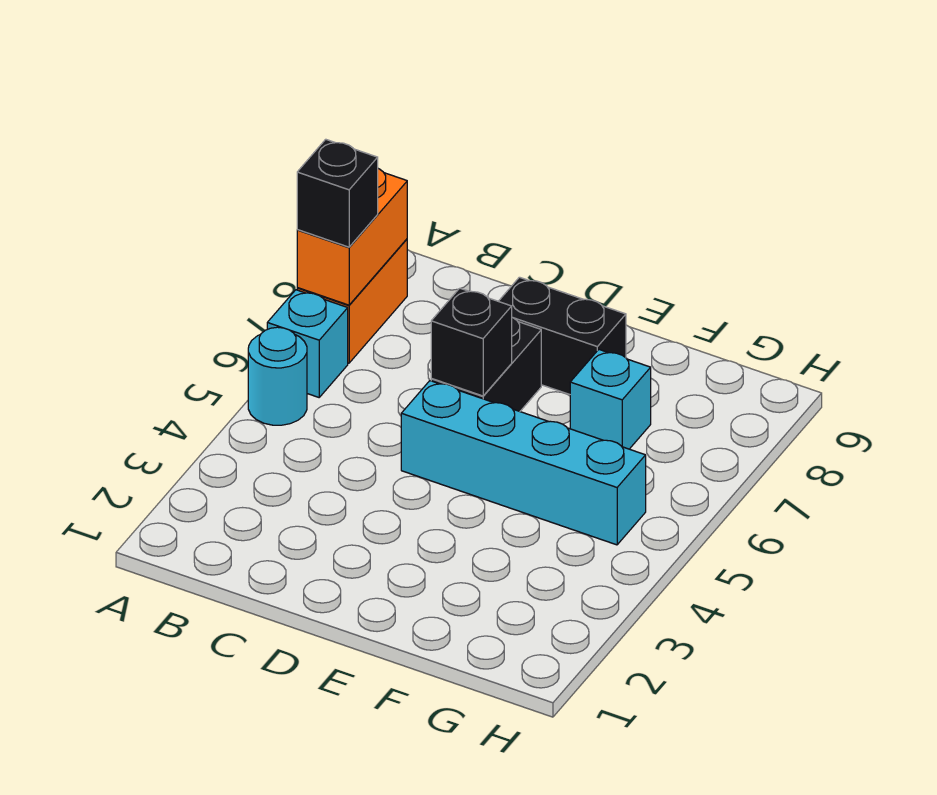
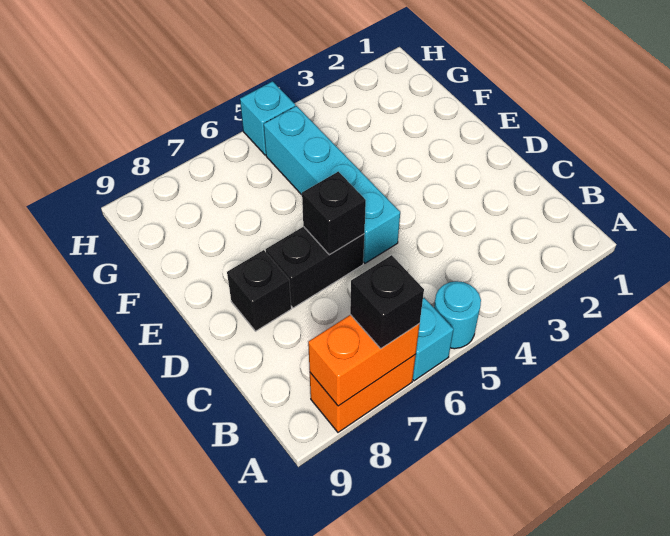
black 1x2 brick [499,277,626,394] -> black 1x1 brick [227,250,291,331]
cyan 1x1 brick [570,350,651,449] -> cyan 1x1 brick moved to [240,81,295,155]

